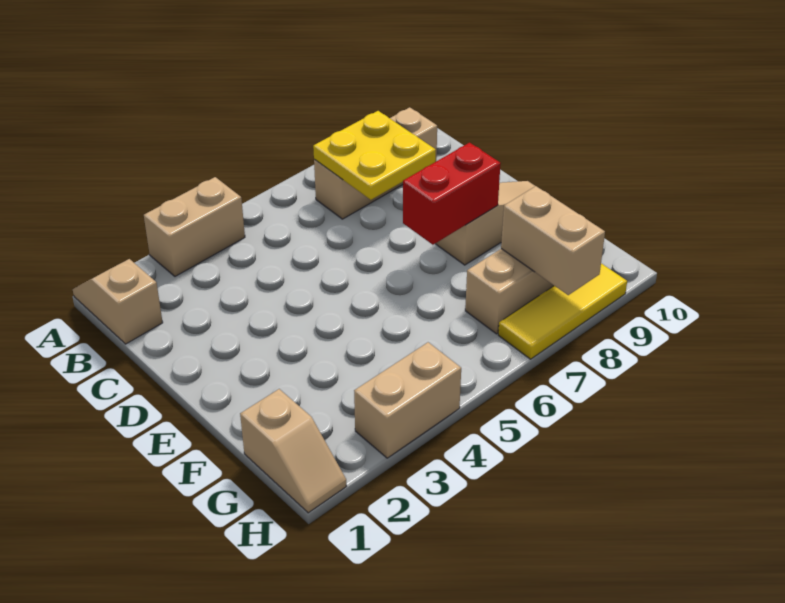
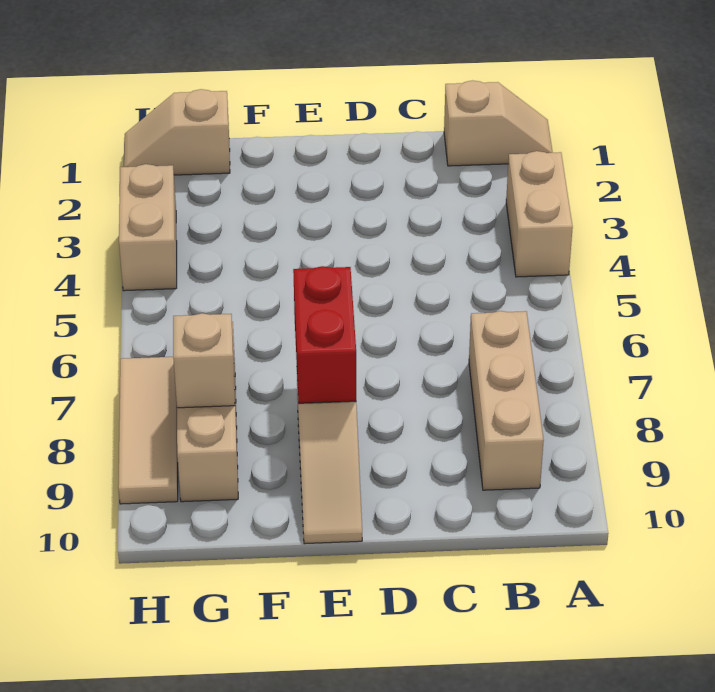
yellow 2x2 plate [313,111,436,200] -> none
tan 1x2 brick [501,186,605,295] -> tan 1x1 brick [173,313,235,408]
yellow 1x3 tile [498,263,627,359] -> tan 1x3 tile [118,357,178,504]

